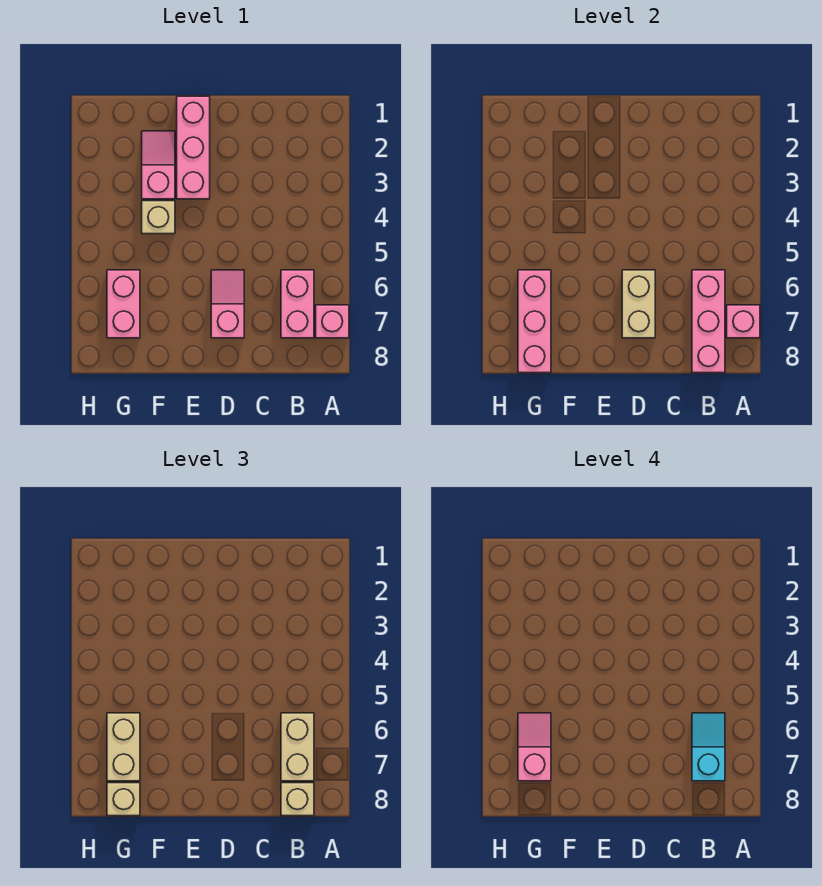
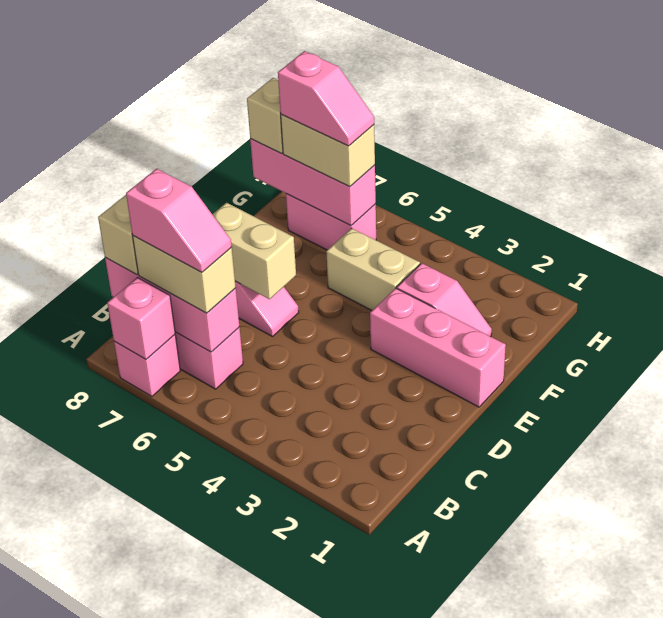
cyan 1x2 slope [692,713,725,781] -> pink 1x2 slope [126,169,232,272]
tan 1x1 brick [142,201,175,234] -> tan 1x2 brick [326,228,420,310]

